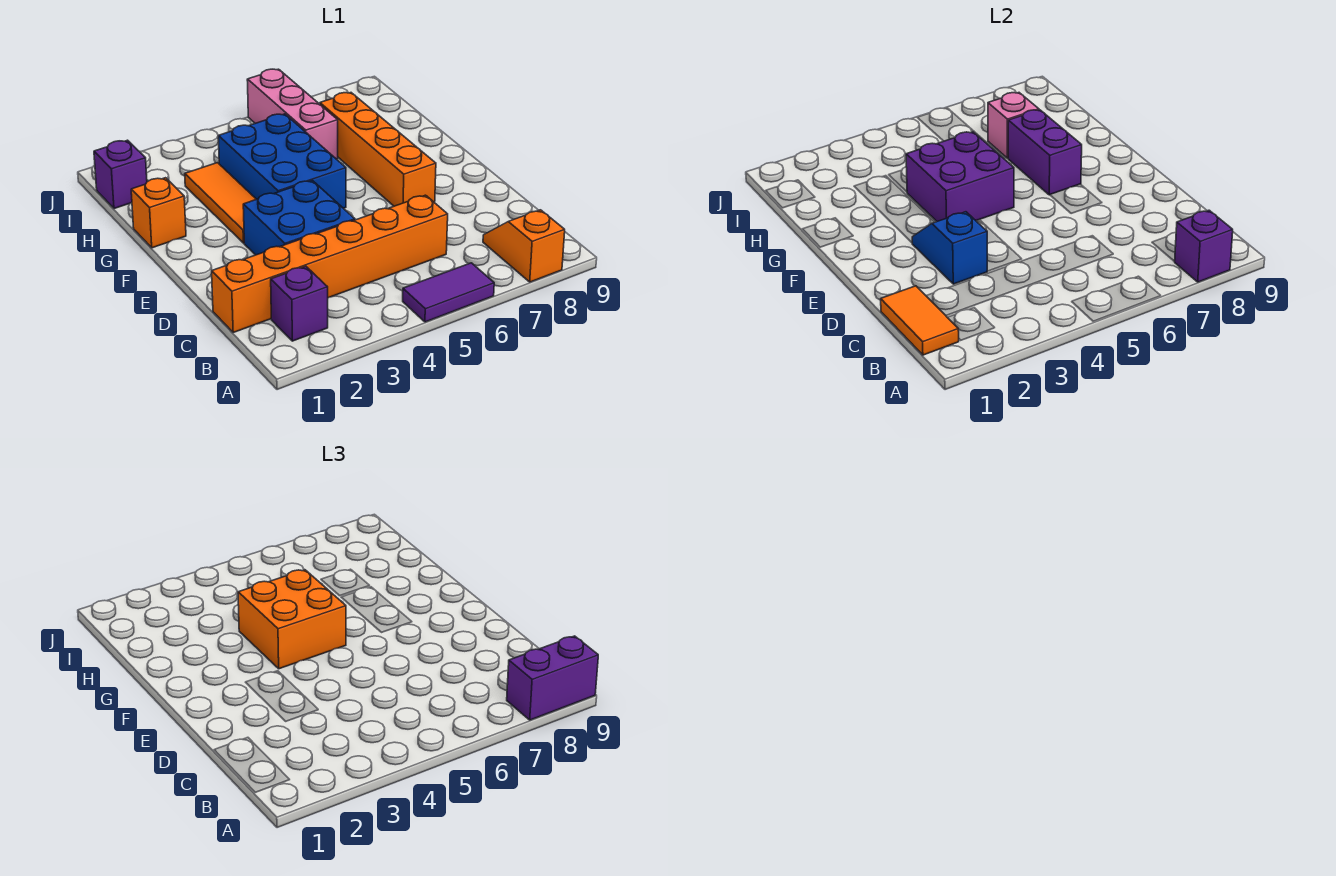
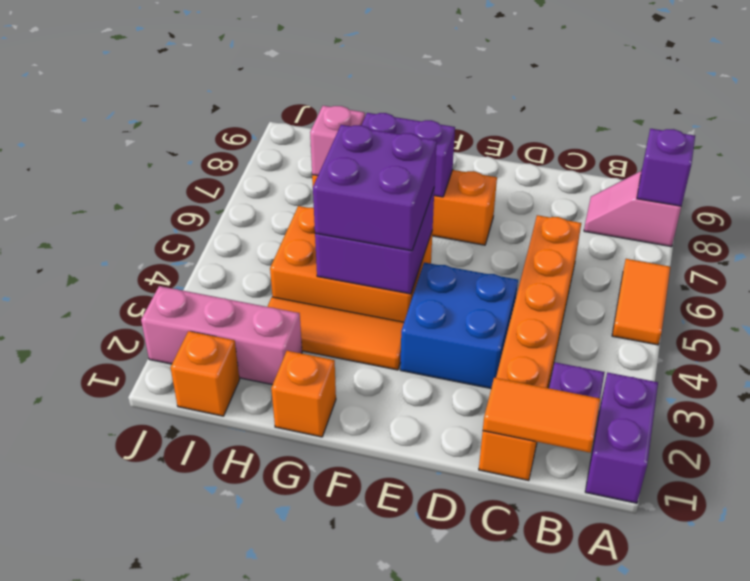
purple 1x2 tile [403,263,494,322] -> orange 1x2 tile [612,259,670,345]
orange 1x2 slope [483,210,565,282] -> pink 1x2 slope [584,171,681,247]
purple 1x2 brick [507,636,598,720] -> purple 1x2 brick moved to [585,373,658,503]
blue 1x2 slope [912,212,987,284] -> none
blue 2x3 brick [218,114,346,208] -> orange 2x3 brick [270,206,432,322]
orange 2x2 brick [238,570,346,669] -> purple 2x2 brick [313,125,437,251]
pink 1x3 brick [247,69,338,159] -> pink 1x3 brick moved to [141,286,302,385]
purple 1x1 brick [94,140,147,209] -> orange 1x1 brick [170,331,240,416]

